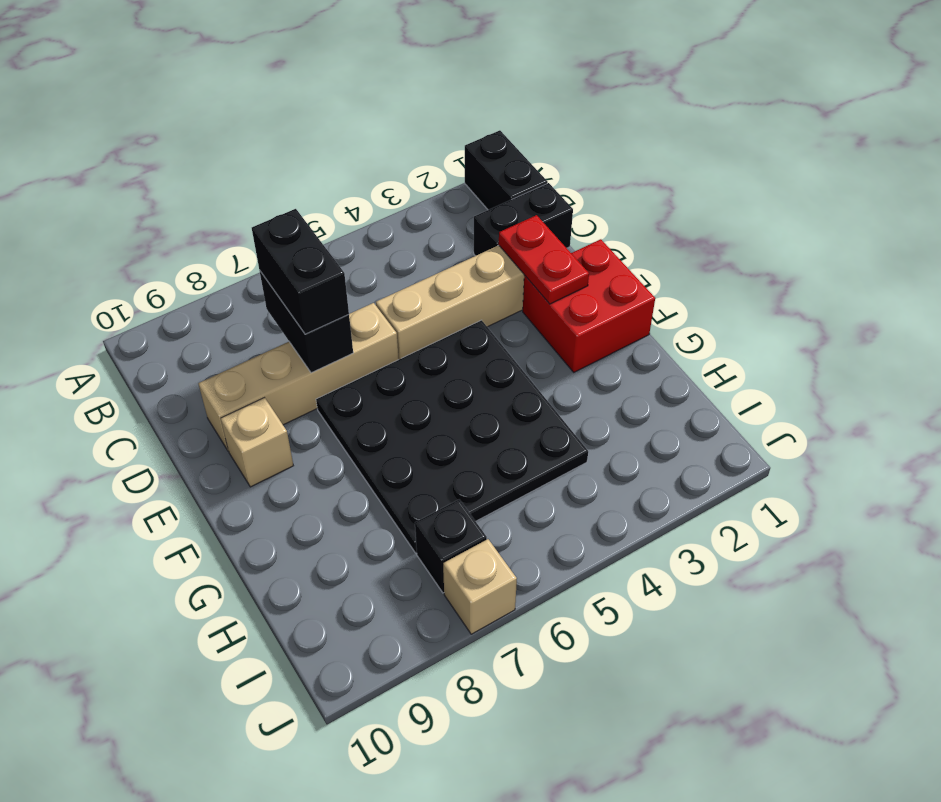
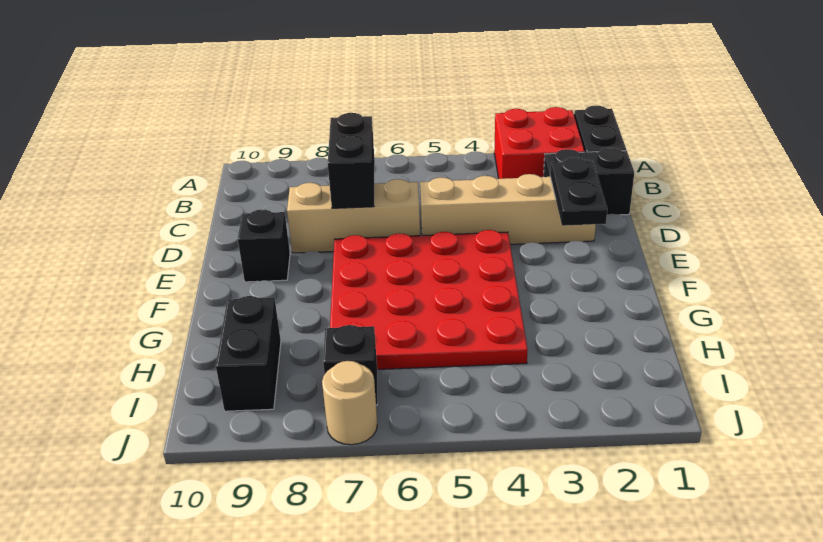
black 1x2 brick [252,209,349,334] -> black 1x2 brick moved to [216,296,281,411]
red 1x2 plate [499,215,589,304] -> black 1x2 plate [550,157,607,226]
tan 1x4 brick [198,303,399,451] -> tan 1x3 brick [287,179,420,253]
red 2x2 brick [523,239,655,372] -> red 2x2 brick moved to [494,107,584,179]
black 4x4 plate [316,320,588,553] -> red 4x4 plate [330,230,528,370]
tan 1x1 brick [221,398,293,487] -> black 1x1 brick [238,209,290,282]
tan 1x1 brick [443,539,517,634] -> tan 1x1 round brick [322,361,377,445]

